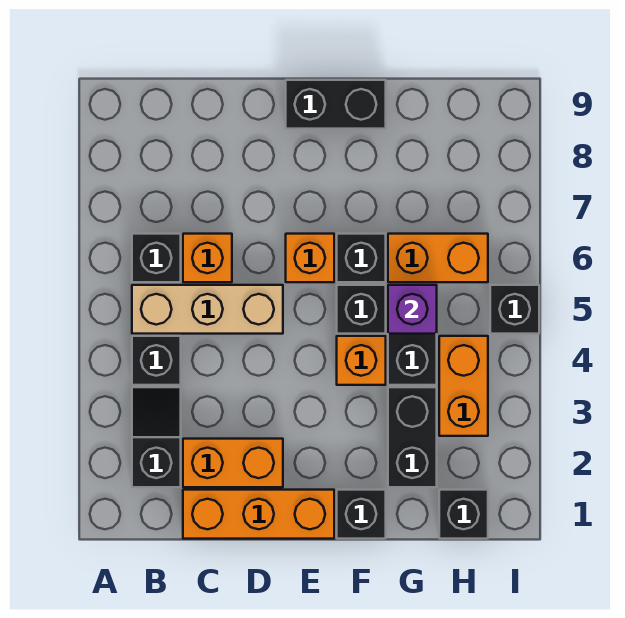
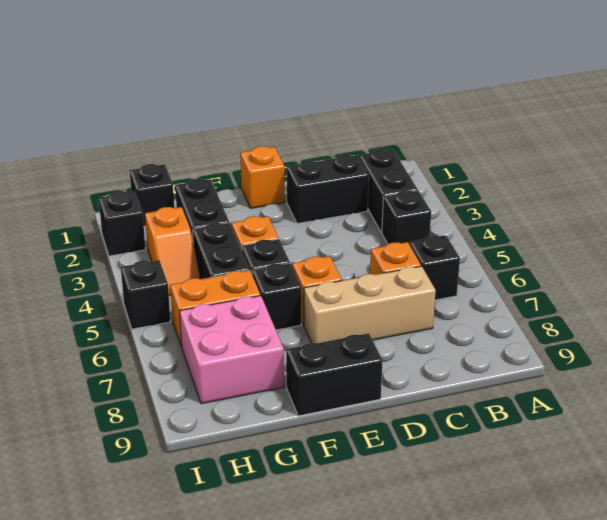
black 1x2 slope [132,387,181,487] -> black 1x2 brick [359,149,418,233]
tan 1x3 brick [132,285,283,334] -> tan 1x3 brick moved to [304,266,436,343]
orange 1x3 brick [183,490,334,539] -> orange 1x1 brick [240,146,285,208]
orange 1x2 brick [183,439,283,487] -> black 1x2 brick [287,155,369,224]
black 1x1 brick [337,490,386,539] -> black 1x1 brick moved to [99,191,146,256]
purple 1x1 brick [388,285,437,334] -> none
none -> pink 2x2 brick [180,296,284,404]
orange 1x2 brick [439,336,488,436] -> orange 1x2 slope [145,207,200,296]

